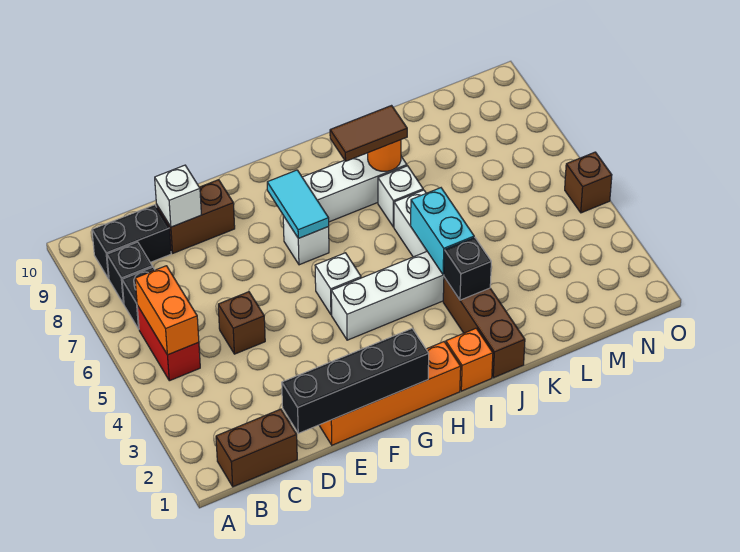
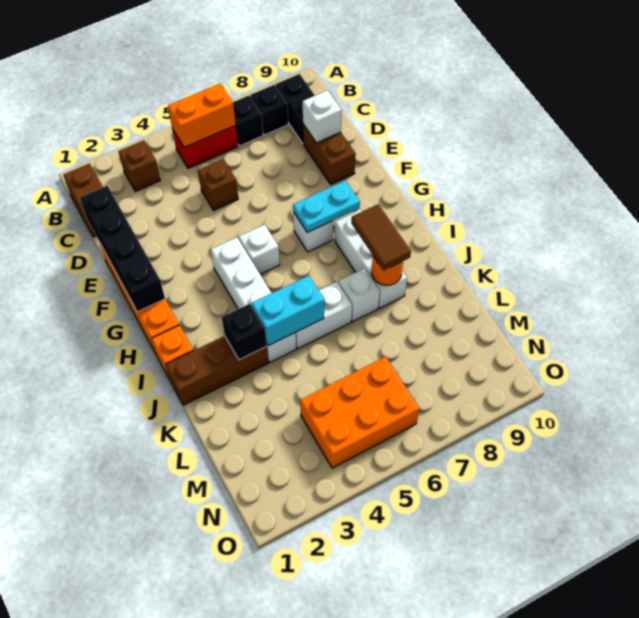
cyan 1x2 tile [267,170,329,238] -> cyan 1x2 plate [293,180,360,232]
none -> orange 2x3 brick [300,357,419,468]
brown 1x1 brick [565,152,612,213] -> brown 1x1 brick moved to [119,140,160,192]

